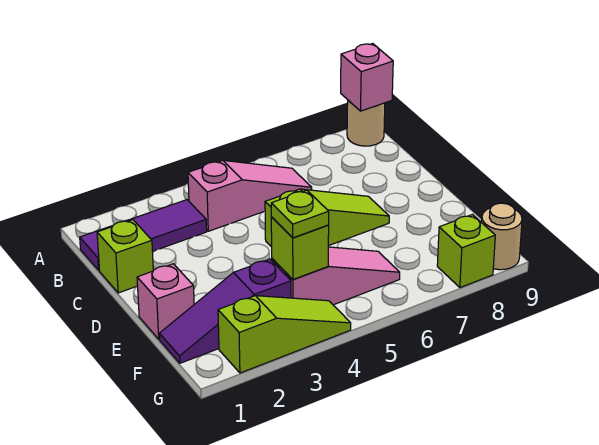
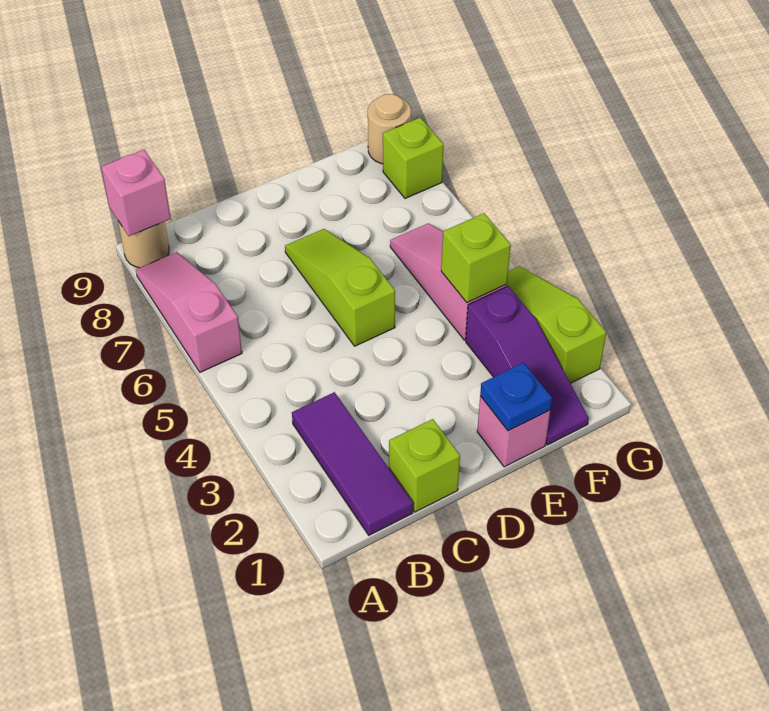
pink 1x3 slope [188,160,312,231] -> pink 1x3 slope moved to [136,252,242,372]
none -> blue 1x1 plate [480,363,552,431]
lime 1x1 plate [271,190,329,238] -> none

